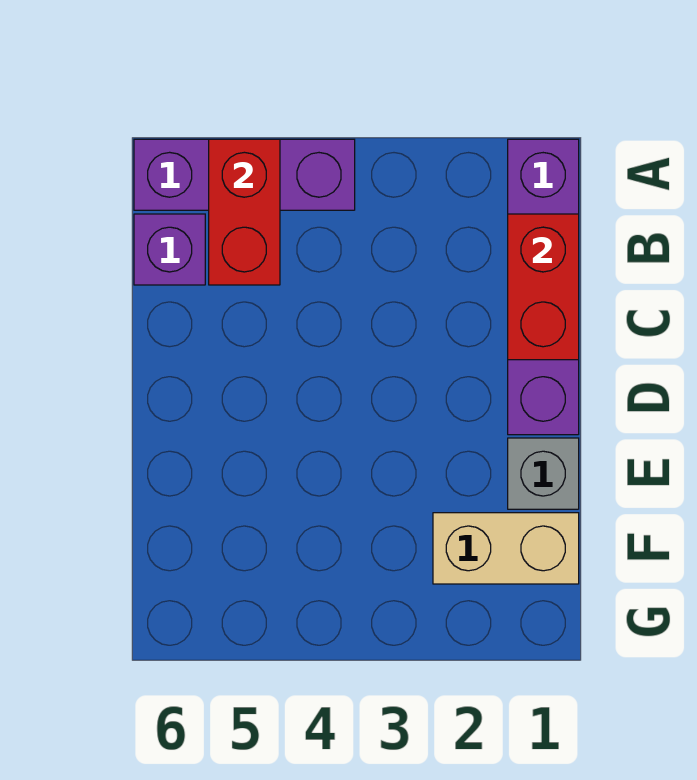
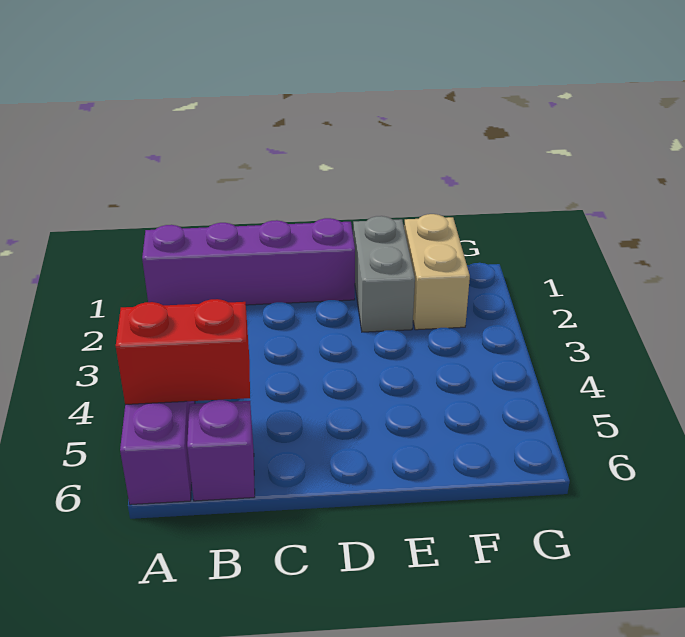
red 1x2 brick [508,214,579,360] -> none
grey 1x1 brick [508,438,579,509] -> grey 1x2 brick [353,216,415,332]

